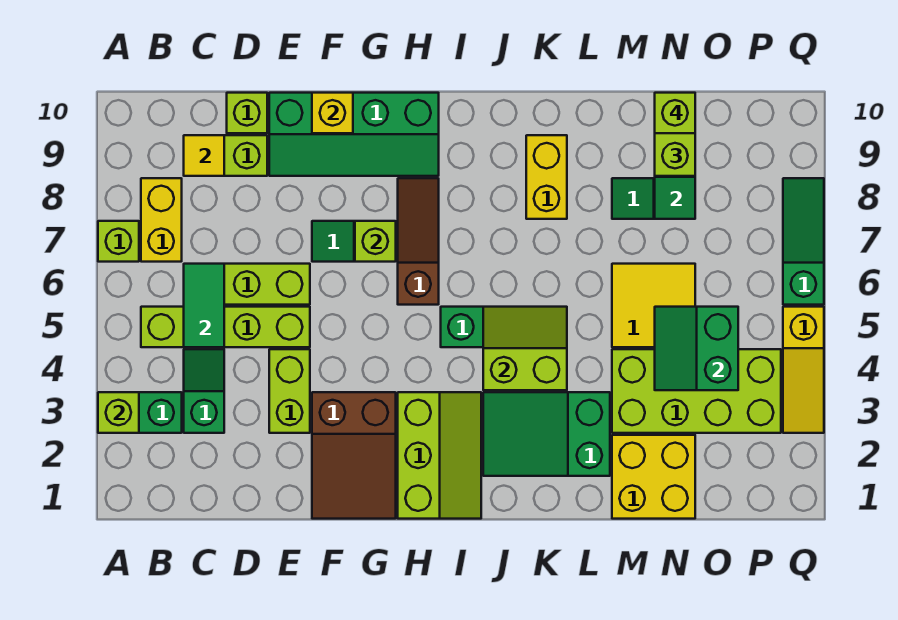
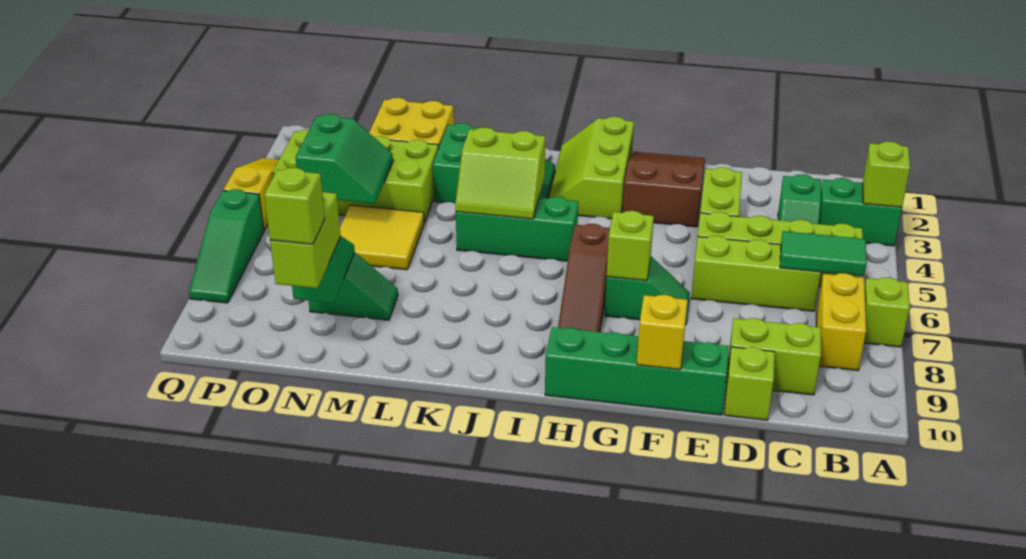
green 1x2 tile [184,264,224,347] -> green 1x2 tile turned to [780,231,867,276]
yellow 1x1 tile [184,135,224,176] -> none
yellow 1x2 brick [526,135,567,219] -> none

